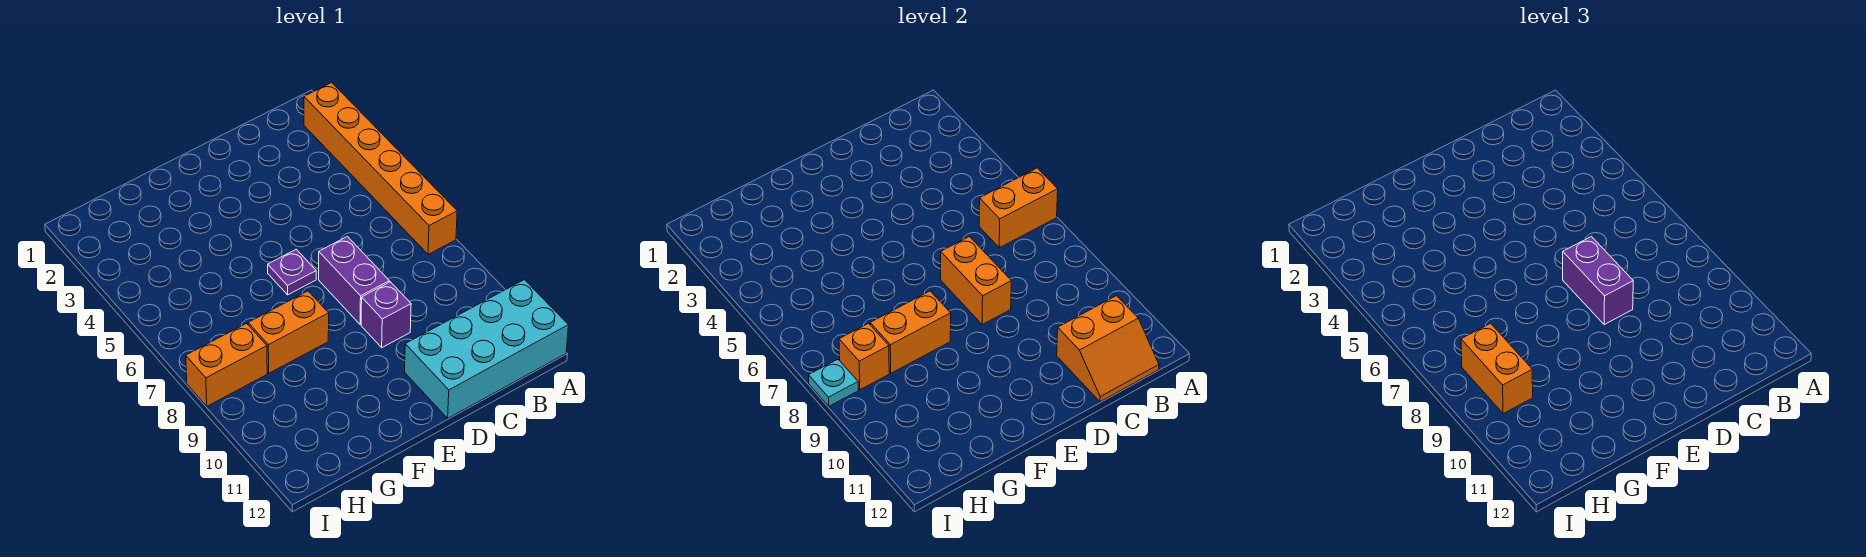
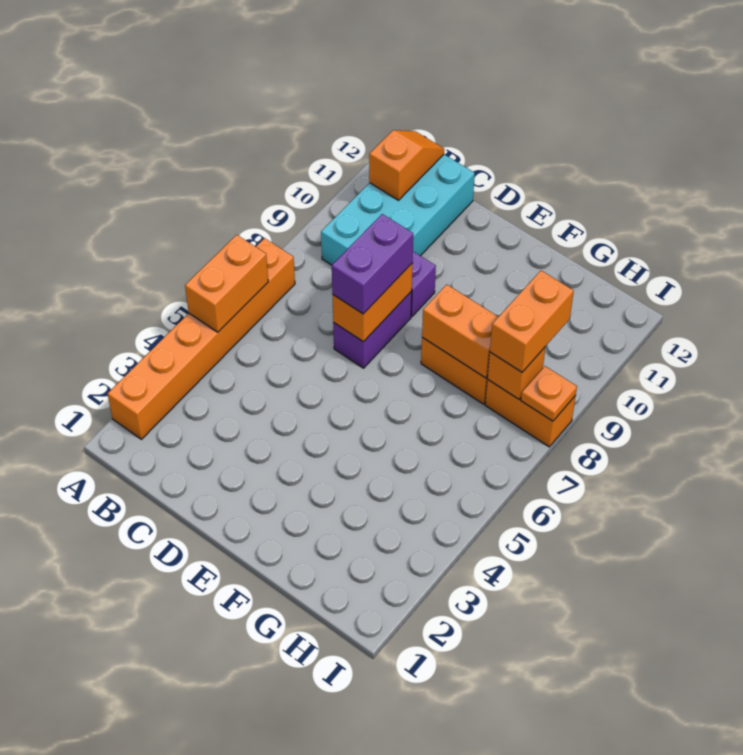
orange 1x2 brick [979,168,1058,248] -> orange 1x2 brick turned to [185,235,268,332]
cyan 2x4 brick [405,280,568,418] -> cyan 2x4 brick turned to [321,155,475,265]
orange 2x2 slope [1057,296,1159,402] -> orange 1x2 slope [369,130,444,200]
purple 1x1 plate [268,249,316,295] -> none
cyan 1x1 plate [809,359,858,406] -> orange 1x1 plate [521,366,577,421]

